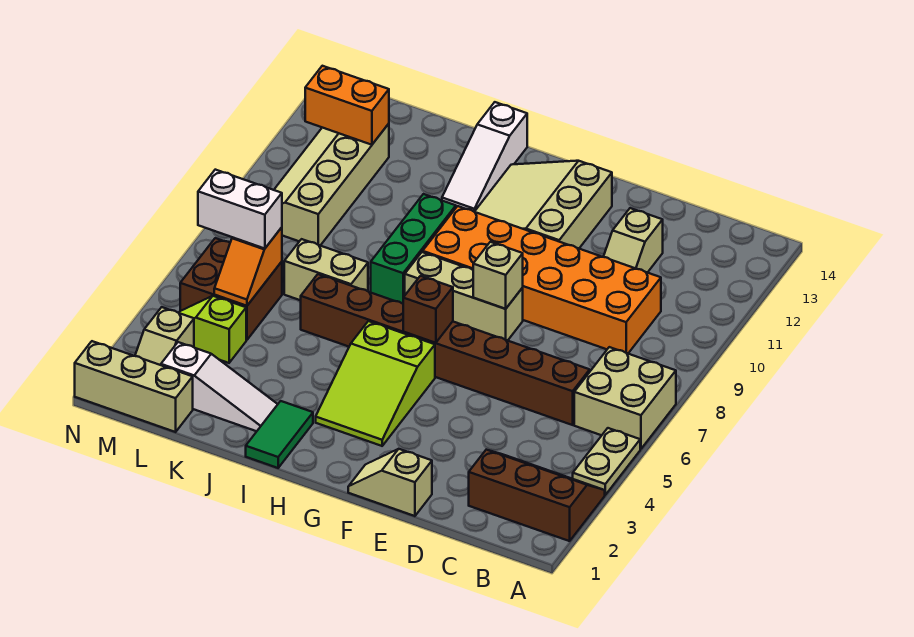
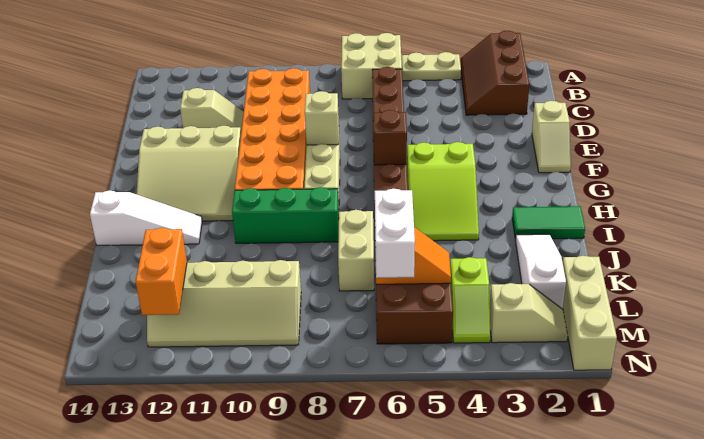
lime 2x3 slope [316,321,435,446] -> lime 2x3 slope turned to [407,142,479,241]

